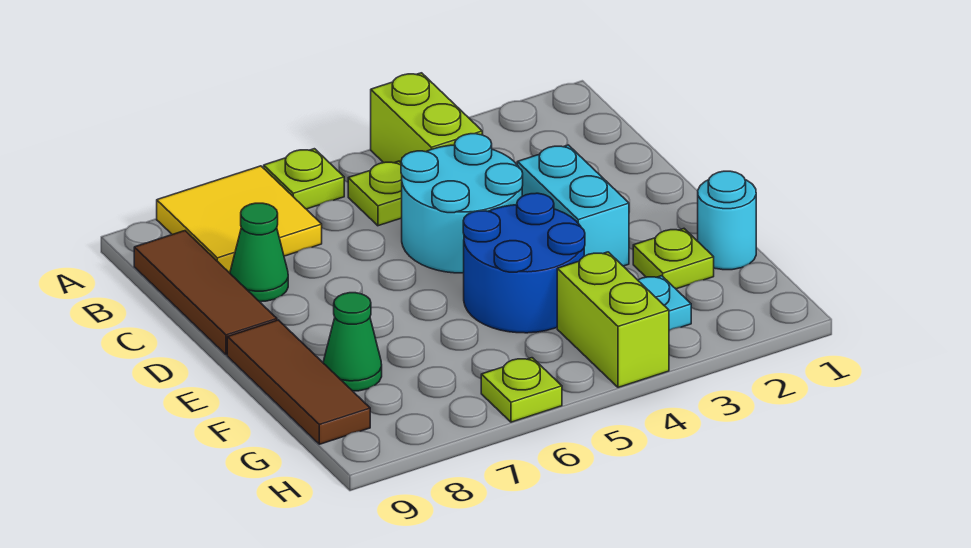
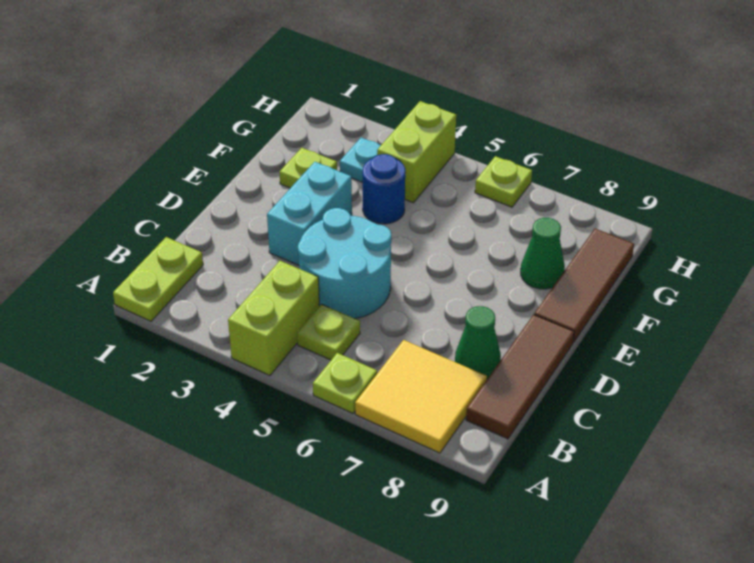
none -> lime 1x2 plate [113,237,203,321]
blue 2x2 round brick [463,193,585,333] -> blue 1x1 round brick [363,154,405,224]
cyan 1x1 round brick [698,171,756,270] -> none

